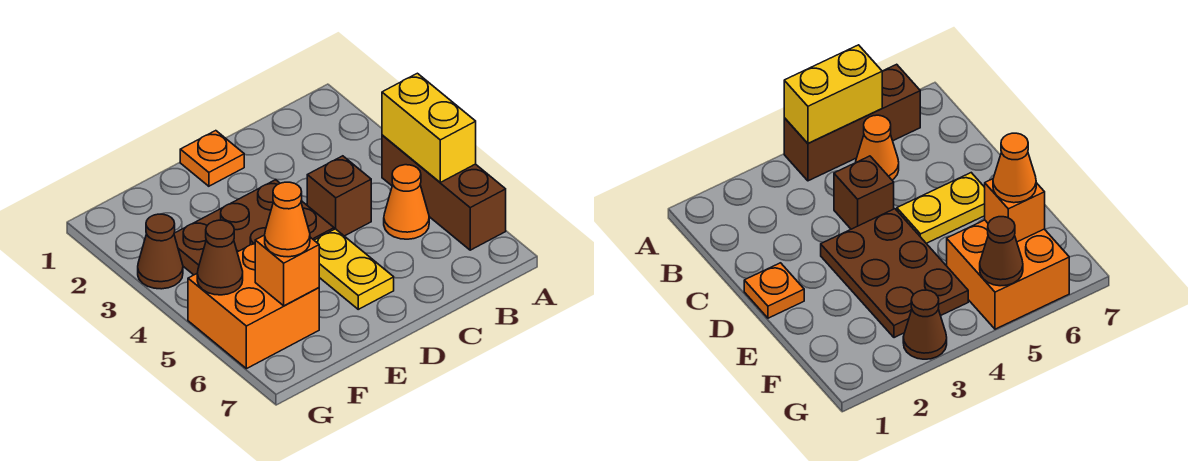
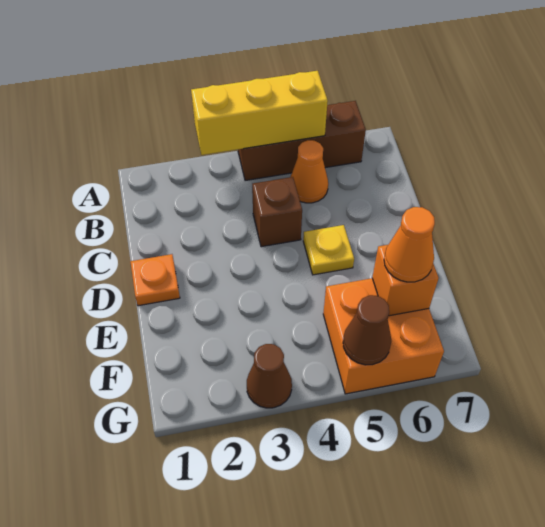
yellow 1x2 brick [382,73,476,182] -> yellow 1x3 brick [191,71,328,155]
brown 2x3 plate [174,180,334,275] -> none
yellow 1x2 plate [314,229,394,309] -> yellow 1x1 plate [303,225,354,275]

